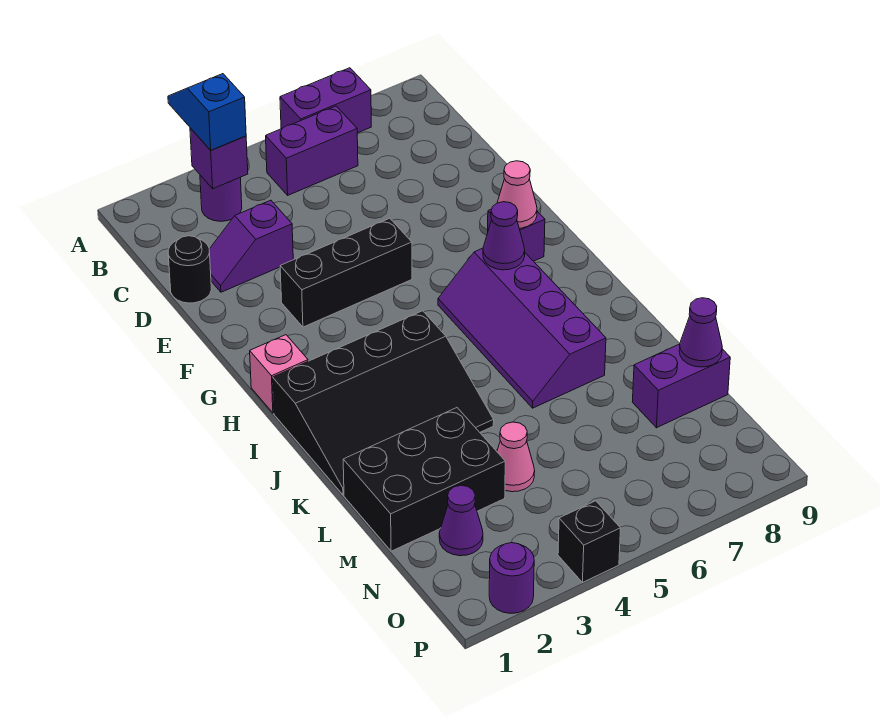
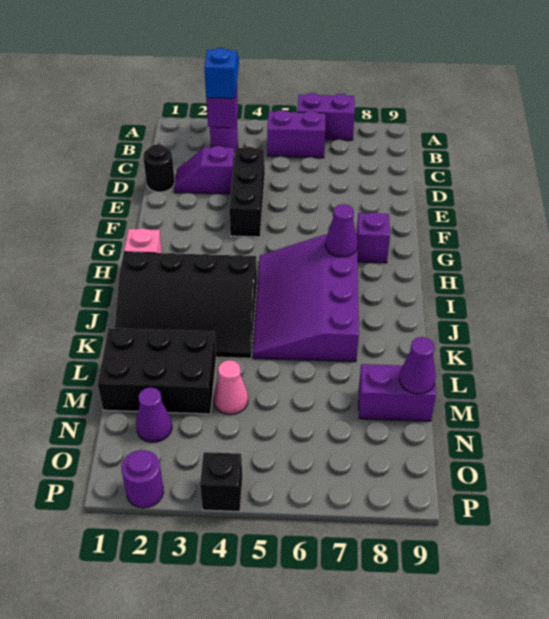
black 1x3 brick [280,218,412,327] -> black 1x3 brick turned to [229,147,265,237]
pink 1x1 cone [497,161,537,228] -> none
purple 2x4 slope [438,248,606,408] -> purple 3x4 slope [253,235,359,362]

